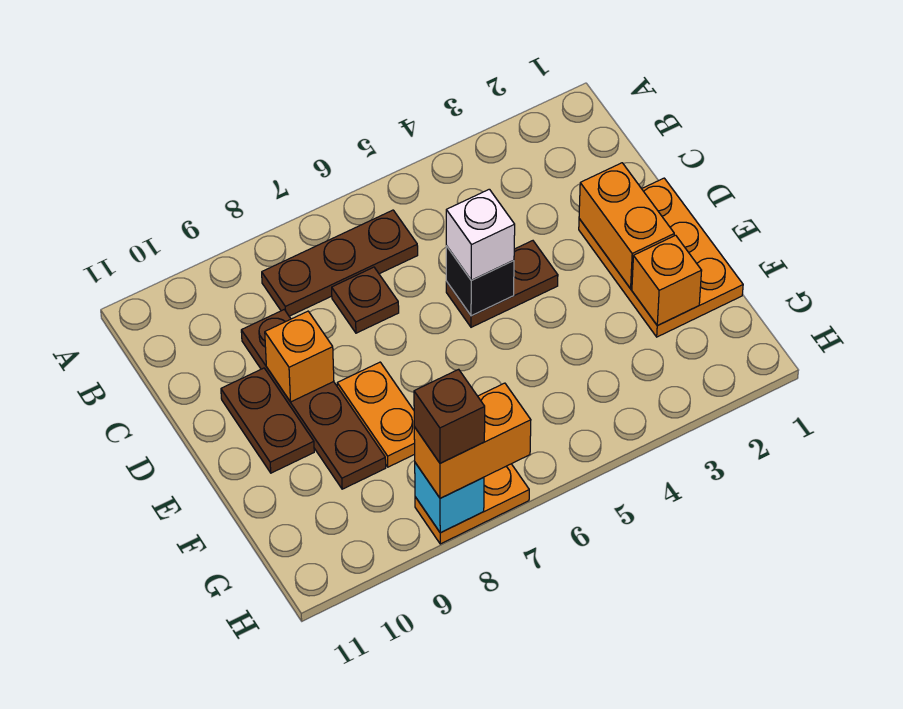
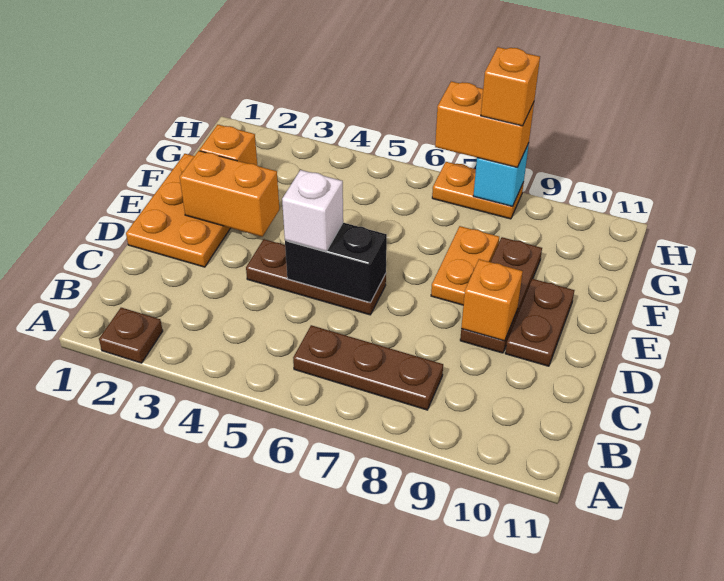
brown 1x1 plate [332,267,399,333] -> brown 1x1 plate moved to [99,308,163,363]
brown 1x4 plate [241,310,386,489] -> brown 1x3 plate [460,237,542,353]
orange 1x2 brick [579,163,674,289] -> orange 1x2 brick turned to [180,151,279,236]
brown 1x2 plate [446,241,558,327] -> brown 1x3 plate [246,239,386,315]
black 1x1 brick [446,246,514,316] -> black 1x2 brick [285,223,387,303]
brown 1x1 brick [414,369,485,463] -> orange 1x1 brick [481,47,540,126]

